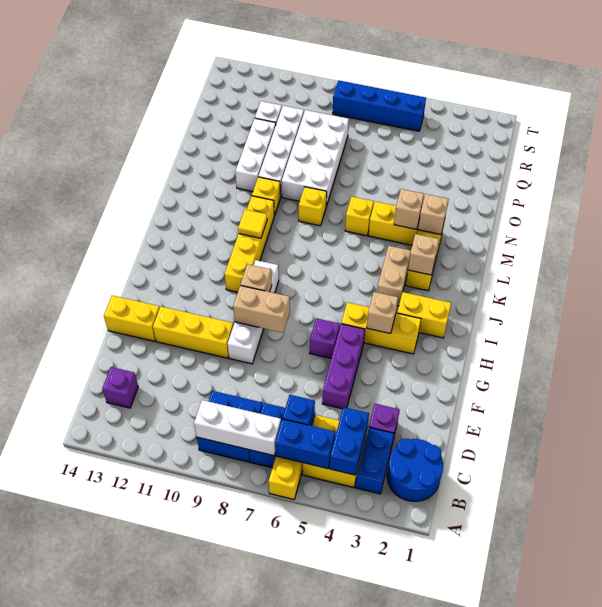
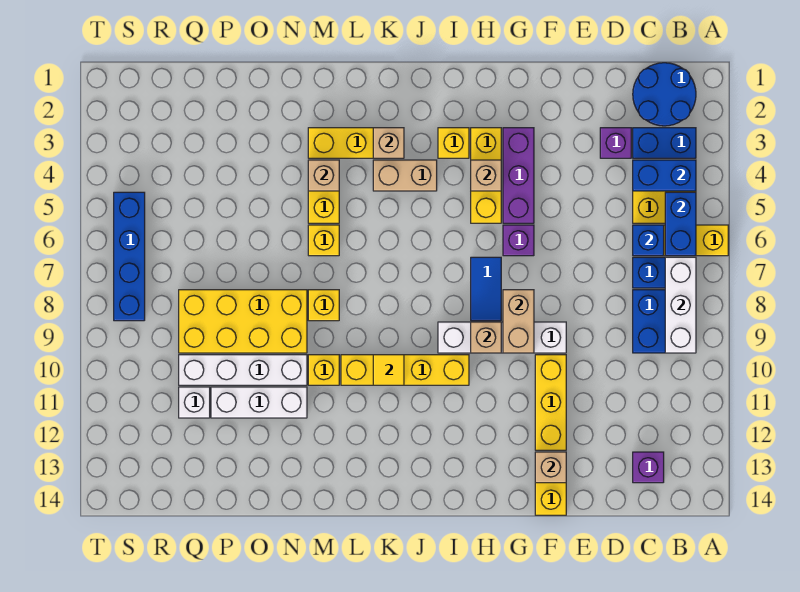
purple 1x3 brick [322,324,365,409] -> purple 1x3 brick turned to [503,128,534,223]
none -> blue 1x2 tile [471,257,501,321]
yellow 1x2 brick [397,292,451,338] -> yellow 1x1 brick [438,128,469,158]
tan 1x1 brick [418,194,449,234] -> tan 1x1 brick moved to [535,452,566,483]
white 2x4 brick [282,110,349,207] -> yellow 2x4 brick [179,290,307,353]

